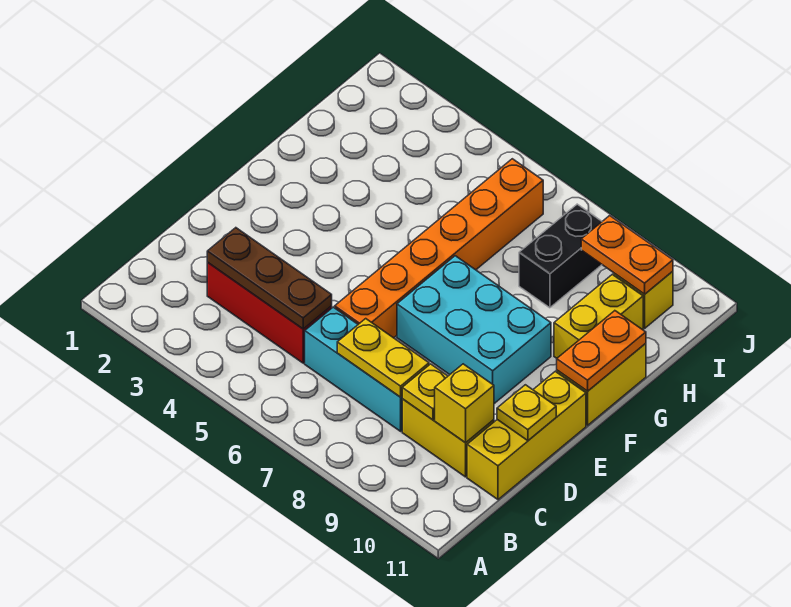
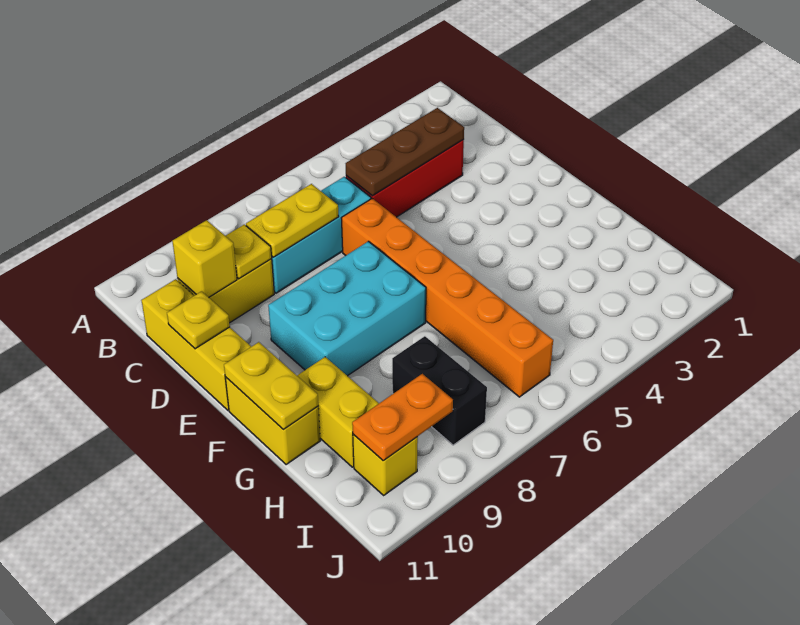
orange 1x2 plate [557,311,646,391] -> yellow 1x2 plate [224,342,318,430]

